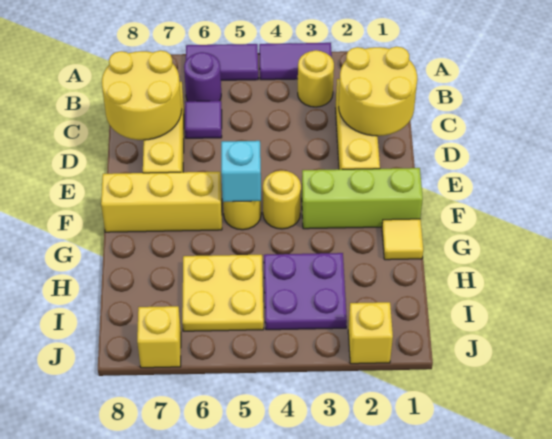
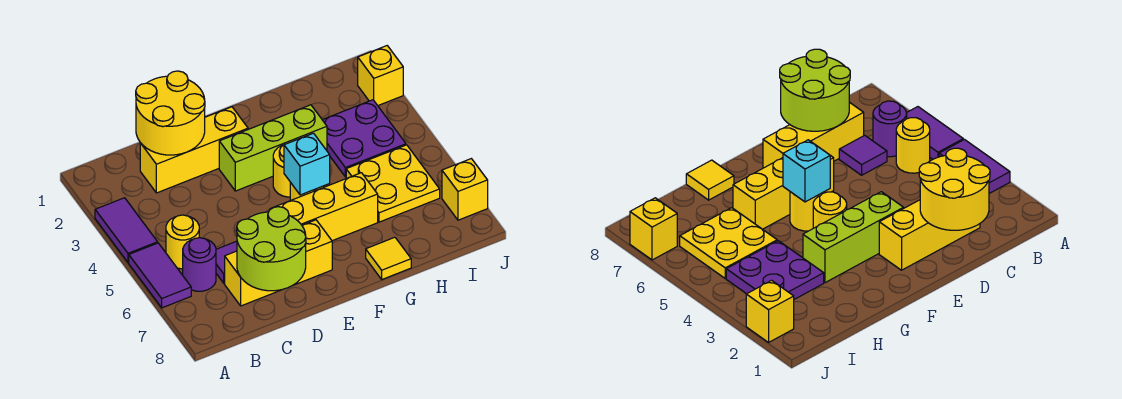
yellow 1x1 round brick [298,50,334,107] -> yellow 1x1 round brick moved to [166,215,199,269]
yellow 2x2 round brick [102,51,182,140] -> lime 2x2 round brick [237,207,306,291]
lime 1x3 brick [302,168,423,229] -> lime 1x3 brick turned to [219,105,327,191]
yellow 1x3 brick [101,172,222,232] -> yellow 1x3 brick turned to [270,173,378,241]
yellow 1x1 tile [382,219,423,260] -> yellow 1x1 tile moved to [366,237,411,279]

